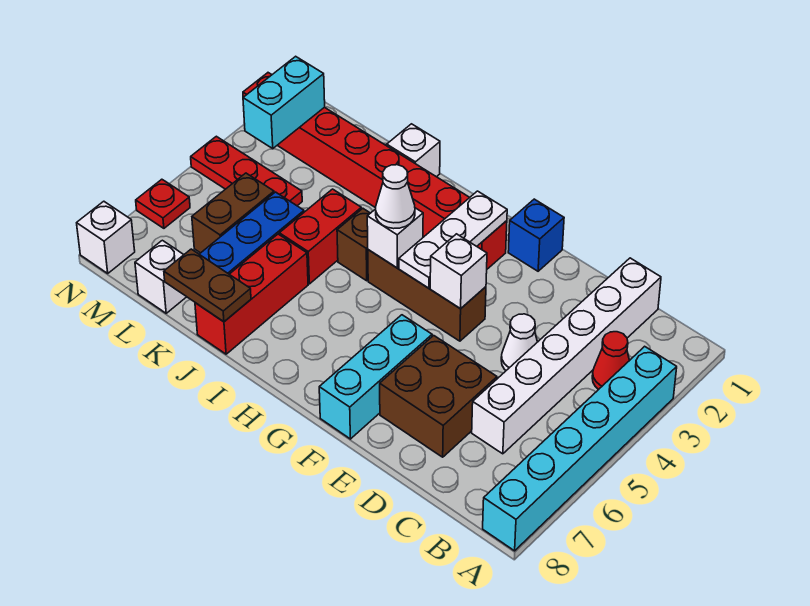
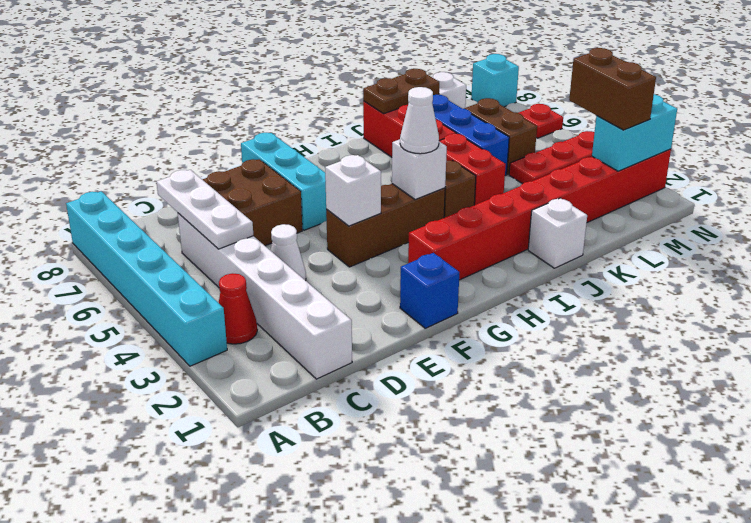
white 1x3 plate [399,191,507,288] -> white 1x3 plate moved to [157,170,253,249]
cyan 1x2 brick [243,56,325,148] -> cyan 1x2 brick turned to [592,94,677,171]
none -> brown 1x2 brick [569,48,656,130]
white 1x1 brick [77,201,135,273] -> cyan 1x1 brick [471,54,519,107]

